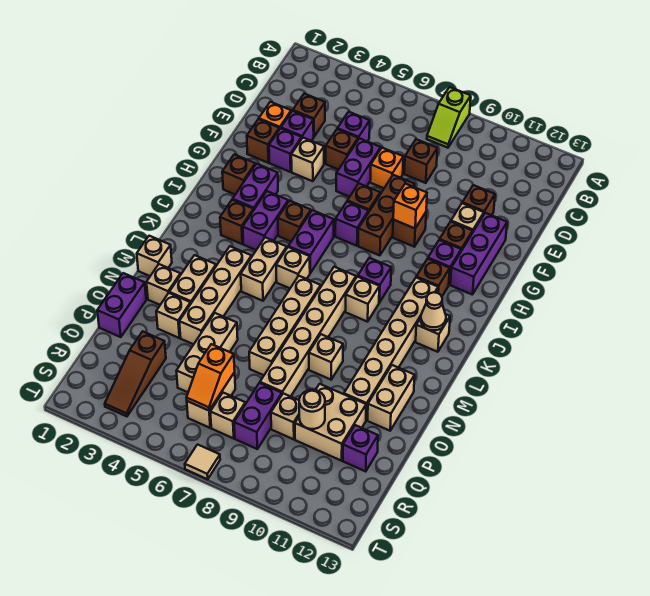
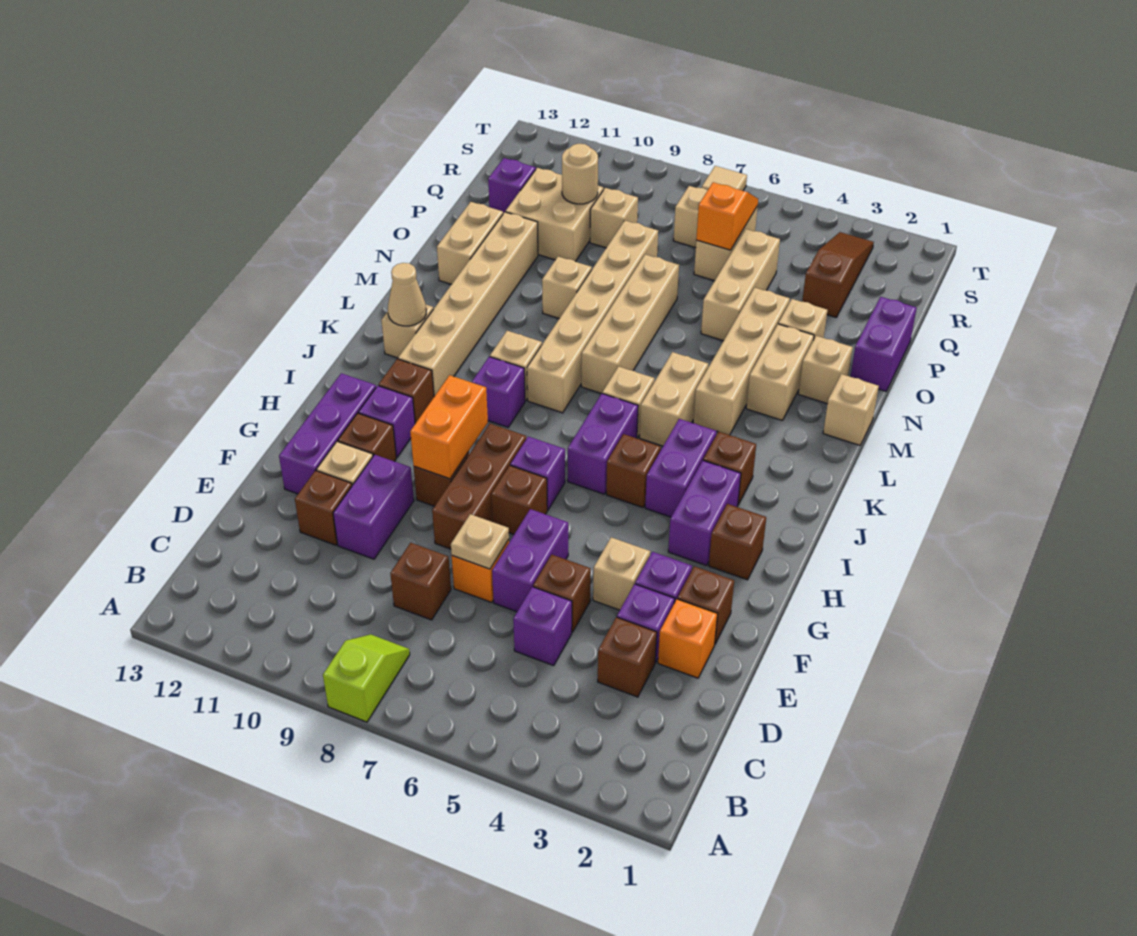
none -> tan 1x1 plate [451,514,509,569]
orange 1x1 brick [393,184,427,228] -> orange 1x2 brick [410,375,488,479]
purple 1x2 brick [234,383,282,449] -> purple 1x2 brick moved to [333,455,414,559]

